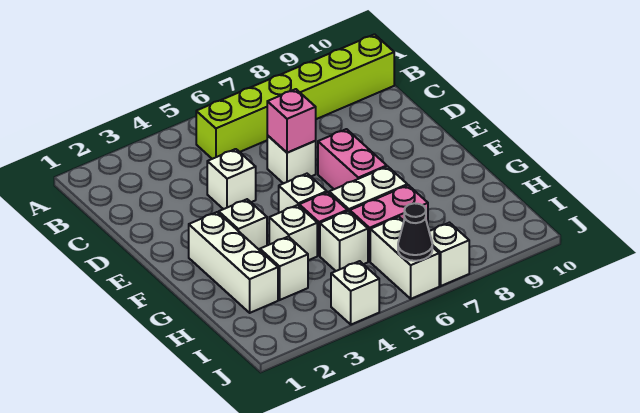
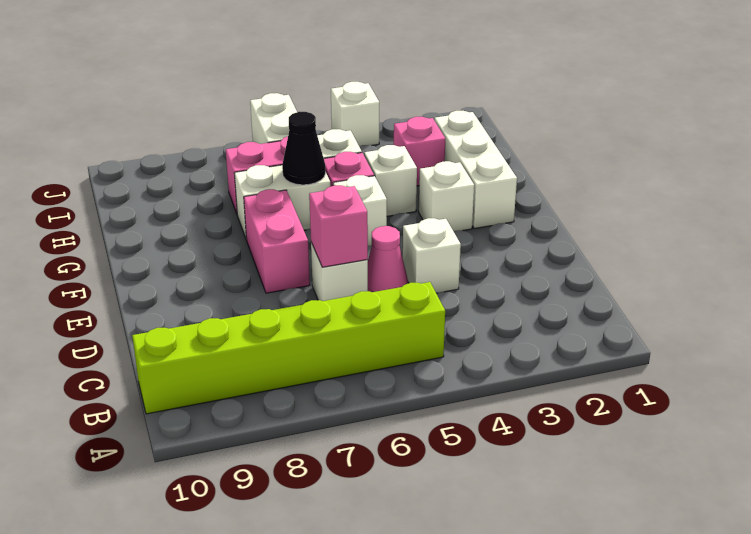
none -> pink 1x1 cone [368,226,408,292]
white 1x1 brick [260,237,308,300] -> pink 1x1 brick [394,116,445,186]
black 1x1 cone [398,203,432,261] -> black 1x1 cone moved to [282,112,326,185]
white 1x1 brick [429,223,469,286] -> none

